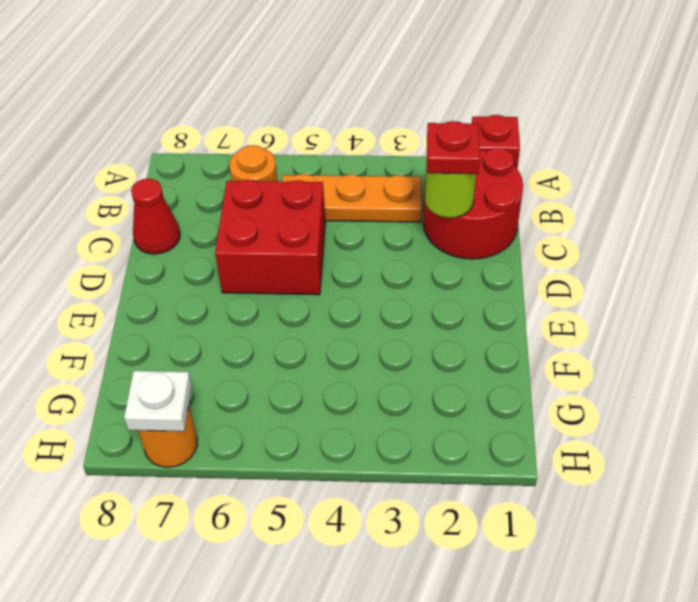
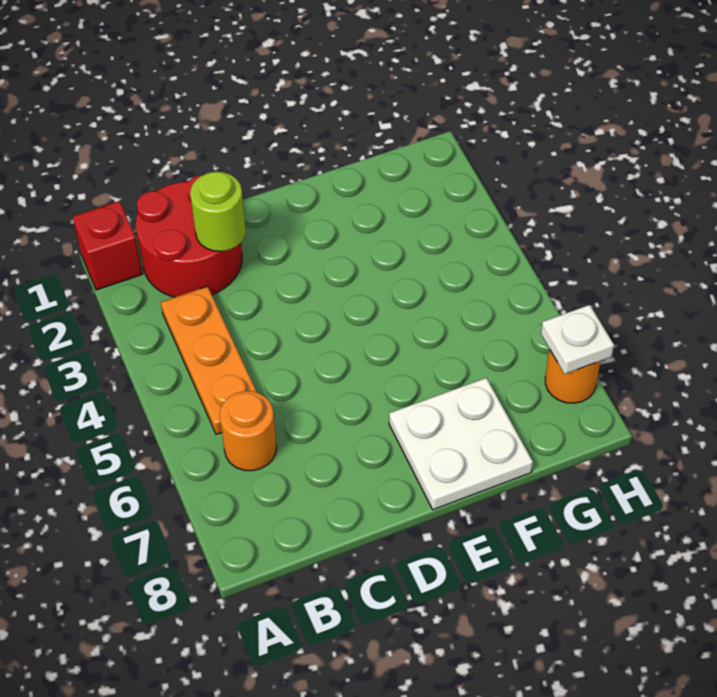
red 1x1 plate [427,121,480,174] -> none
red 2x2 brick [215,180,325,295] -> none
red 1x1 cone [131,179,180,254] -> none
none -> white 2x2 plate [389,378,533,510]

